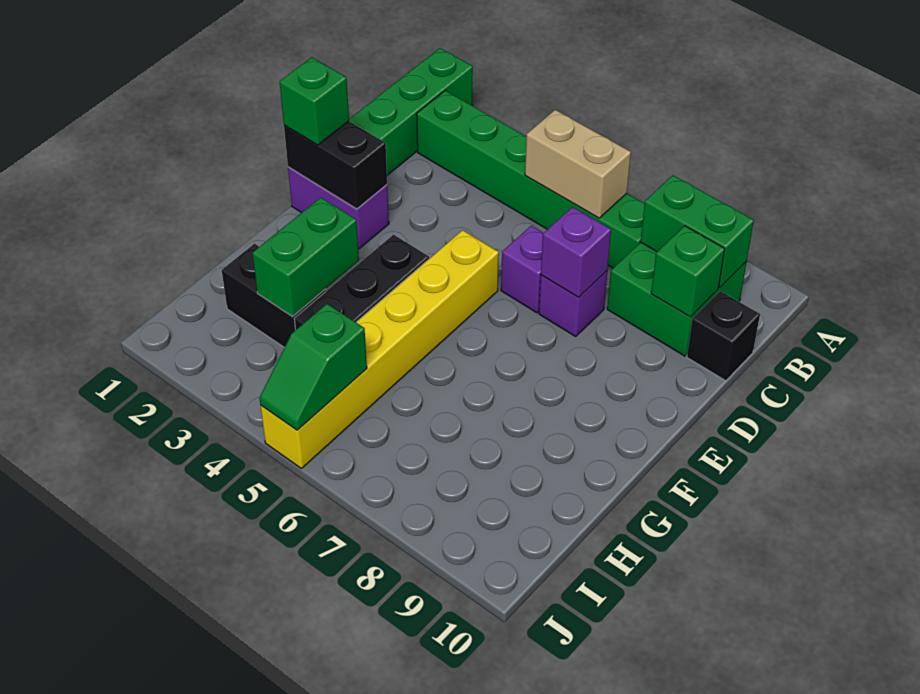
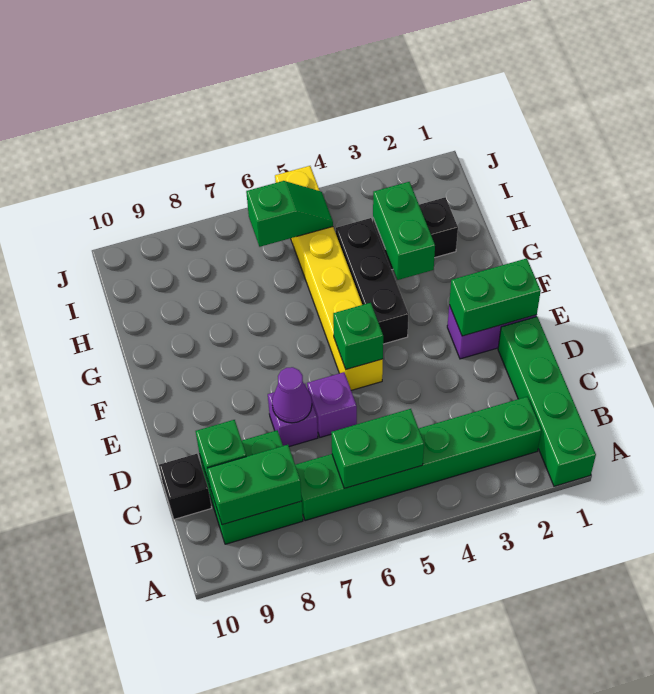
tan 1x2 brick [525,110,631,218] -> green 1x2 brick [331,409,424,488]
purple 1x1 brick [541,207,611,297] -> purple 1x1 cone [272,367,312,423]
black 1x2 brick [284,121,387,209] -> green 1x2 brick [449,258,541,336]
green 1x1 brick [280,57,349,145] -> green 1x1 brick moved to [333,303,383,369]
green 1x2 slope [259,304,367,430] -> green 1x2 slope turned to [246,181,333,247]

